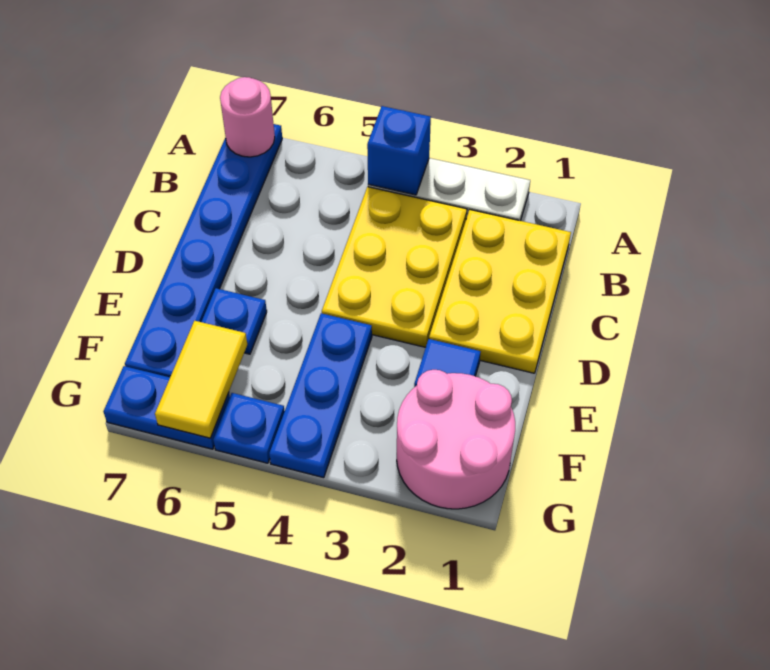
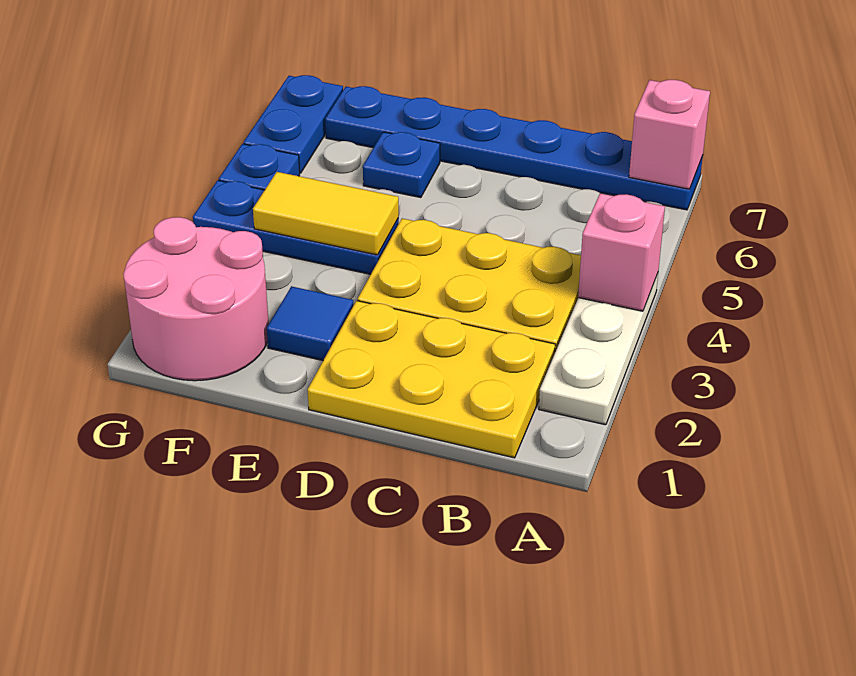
blue 1x1 brick [367,106,431,195] -> pink 1x1 brick [578,193,665,311]
pink 1x1 round brick [220,77,275,157] -> pink 1x1 brick [629,80,710,189]
yellow 1x2 tile [155,321,247,438] -> yellow 1x2 tile moved to [253,172,399,255]

